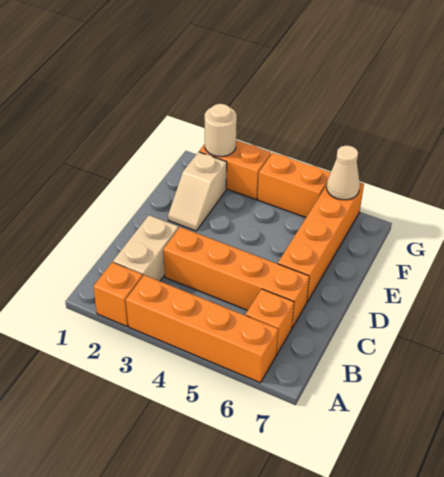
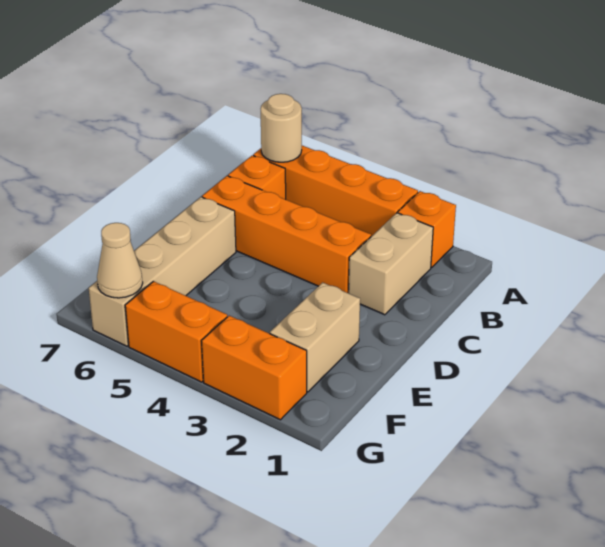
orange 1x4 brick [278,183,364,302] -> tan 1x4 brick [89,197,236,346]
tan 1x2 slope [168,152,227,231] -> tan 1x2 brick [270,282,360,392]
tan 1x1 round brick [205,104,237,157] -> tan 1x1 round brick moved to [261,94,302,162]

